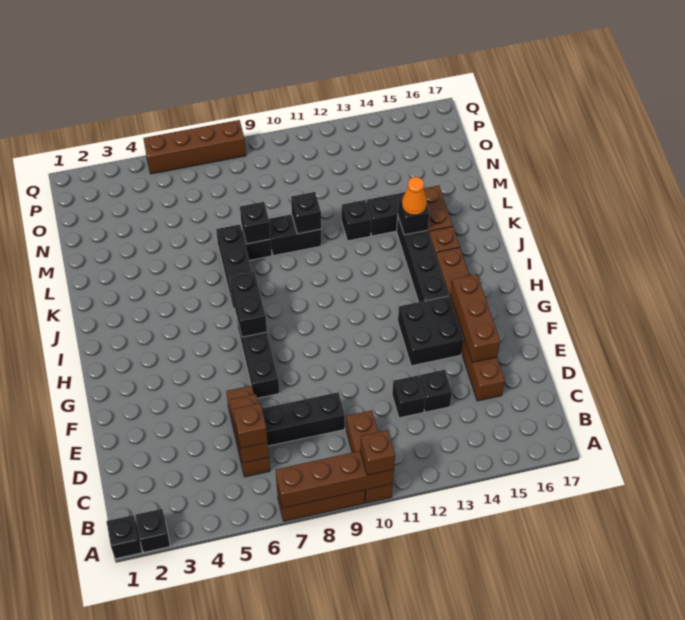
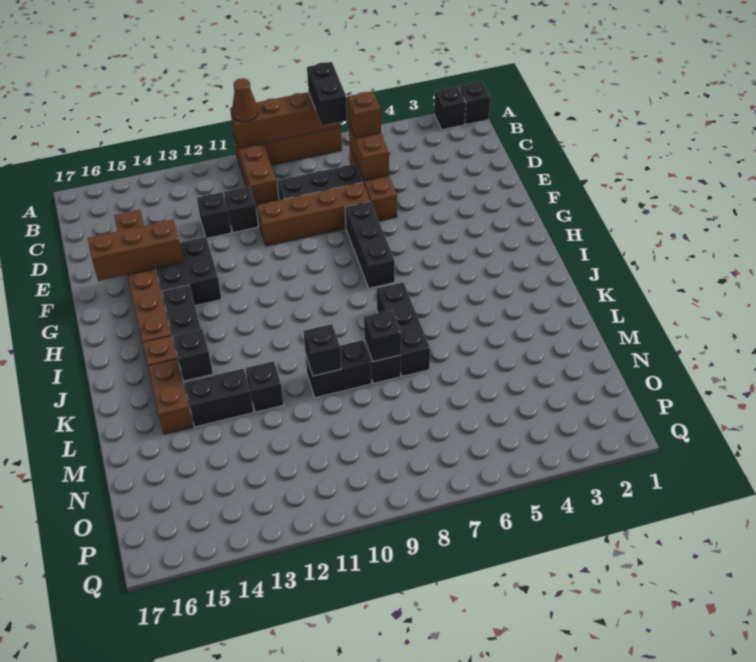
brown 1x1 brick [360,430,395,475] -> brown 1x1 cone [232,78,258,122]
black 1x1 brick [419,370,452,412] -> black 1x1 brick moved to [224,187,258,233]
brown 1x3 brick [450,274,500,362] -> brown 1x3 brick turned to [88,219,183,281]
black 1x2 brick [230,272,267,337] -> black 1x2 brick moved to [307,62,347,126]
orange 1x1 cone [402,177,427,215] -> none
brown 1x4 brick [143,120,246,174] -> brown 1x4 brick moved to [257,182,370,246]

